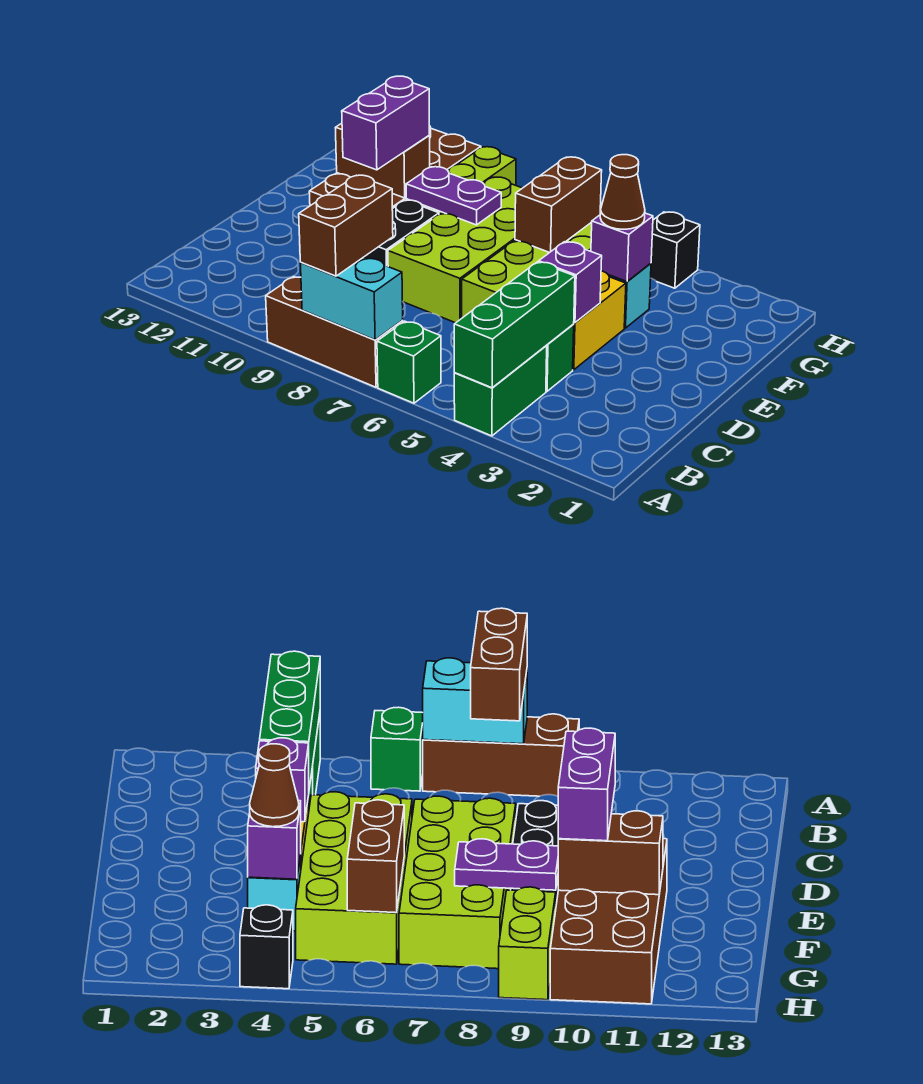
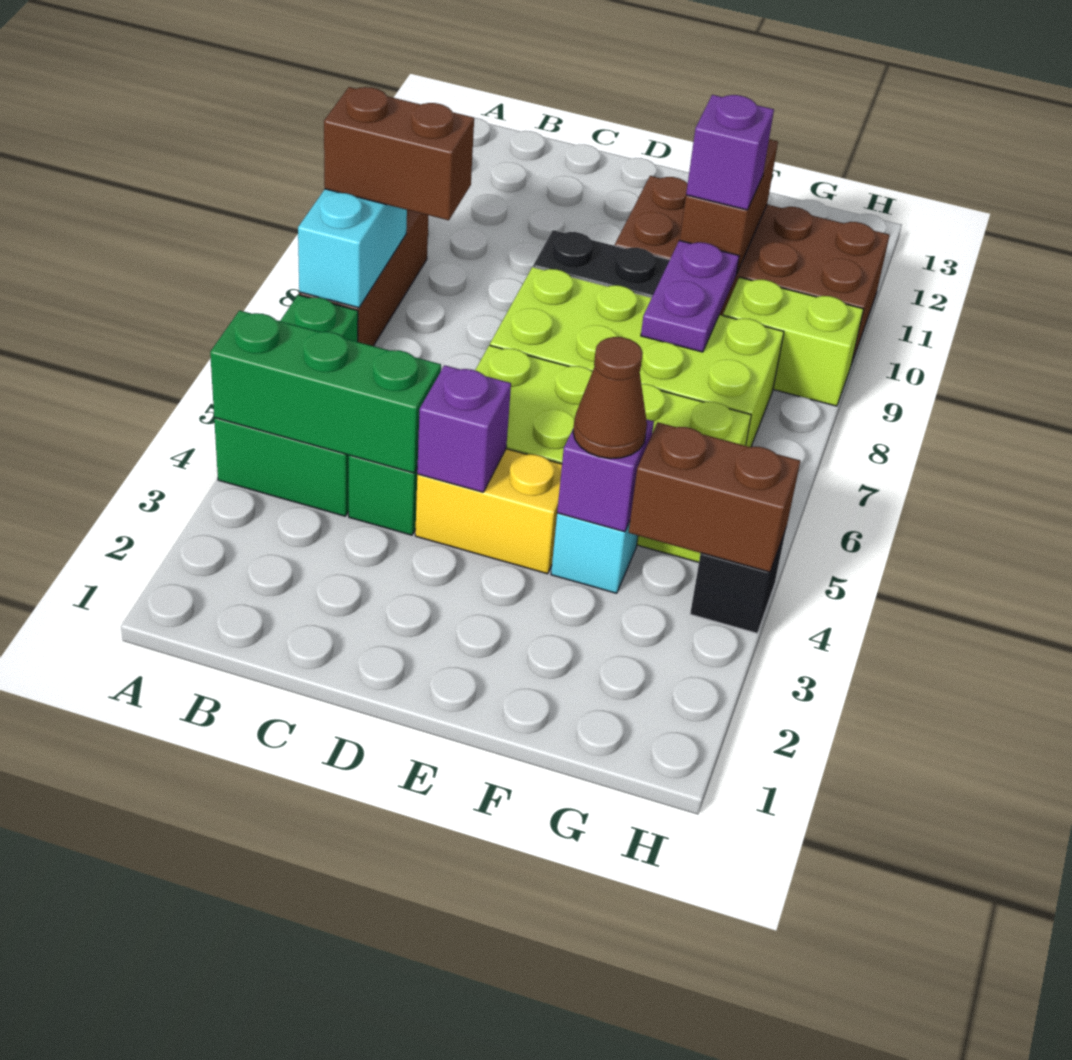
purple 1x2 brick [342,76,430,170] -> purple 1x1 brick [686,95,774,210]
brown 1x2 brick [515,157,602,253] -> brown 1x2 brick moved to [629,422,800,572]

